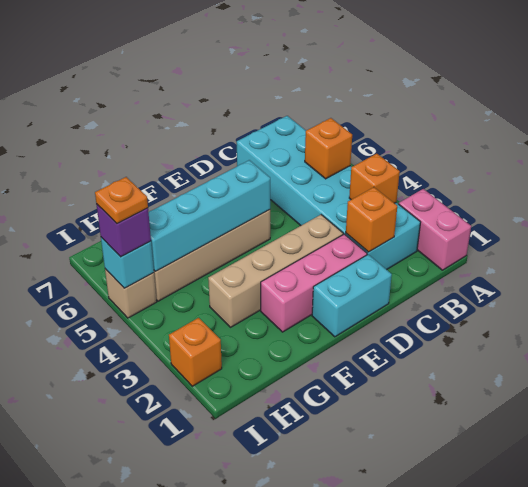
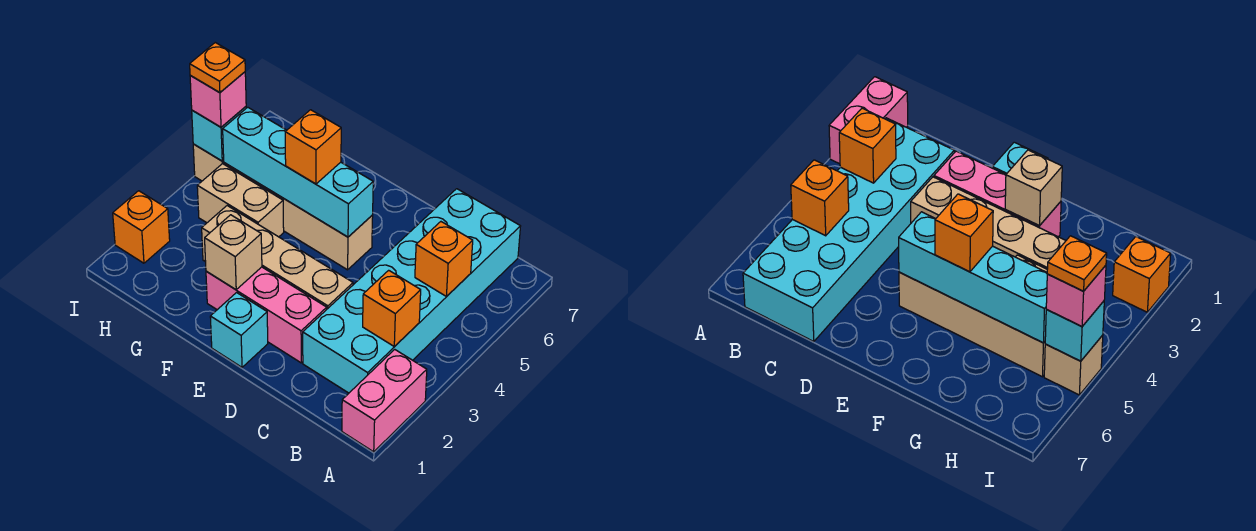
orange 1x1 brick [346,187,397,252] -> orange 1x1 brick moved to [285,110,341,184]
cyan 1x2 brick [312,254,392,337] -> cyan 1x1 brick [210,293,268,367]
none -> tan 1x1 brick [205,215,262,290]
none -> tan 1x2 brick [197,164,284,237]
purple 1x1 brick [96,204,151,257] -> pink 1x1 brick [190,72,246,127]

